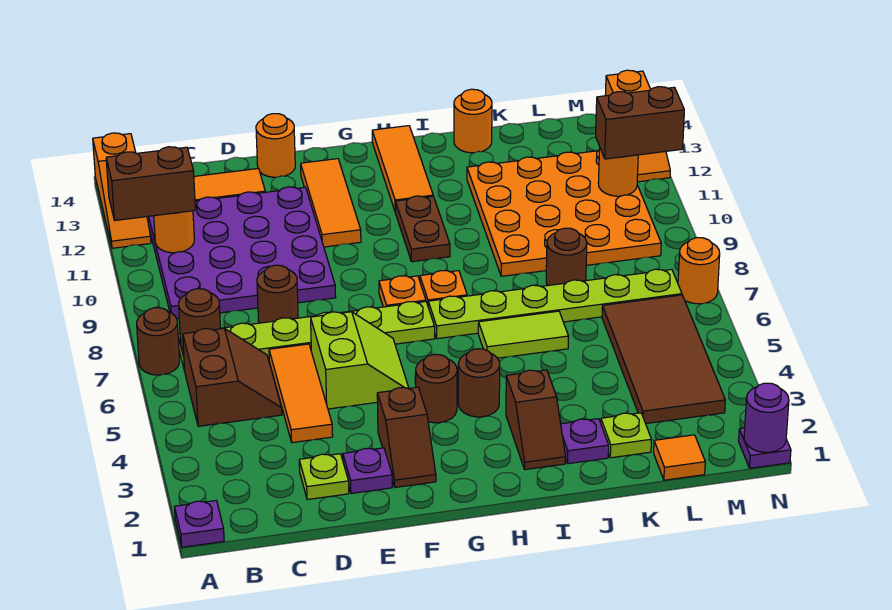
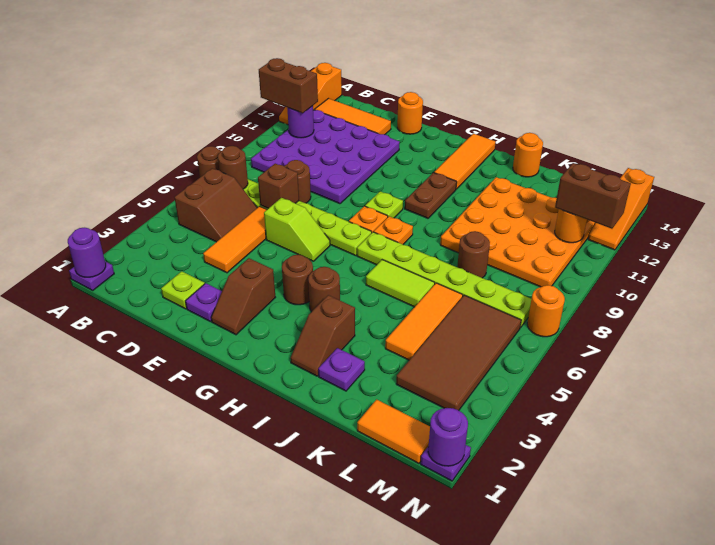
none -> purple 1x1 round brick [68,228,106,277]
orange 1x1 round brick [154,211,194,253] -> purple 1x1 round brick [287,106,314,138]
none -> brown 1x1 brick [258,164,299,209]
lime 2x2 slope [311,312,409,409] -> lime 1x2 slope [264,198,330,261]
orange 1x3 tile [301,159,361,247] -> orange 1x3 tile moved to [385,283,463,360]
lime 1x1 plate [601,413,652,458] -> lime 1x1 plate moved to [365,192,403,218]
orange 1x1 tile [654,435,705,480] -> orange 1x2 tile [357,399,430,463]

